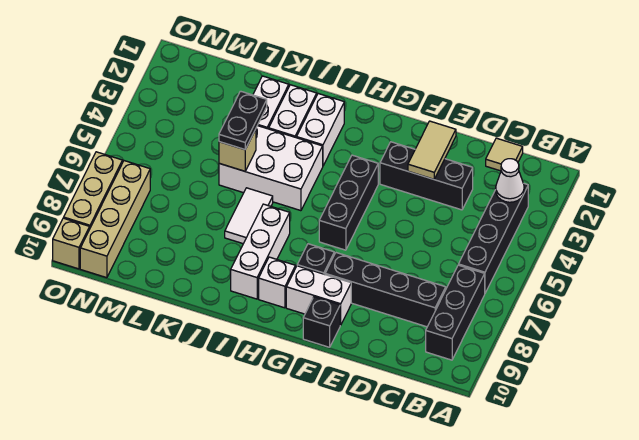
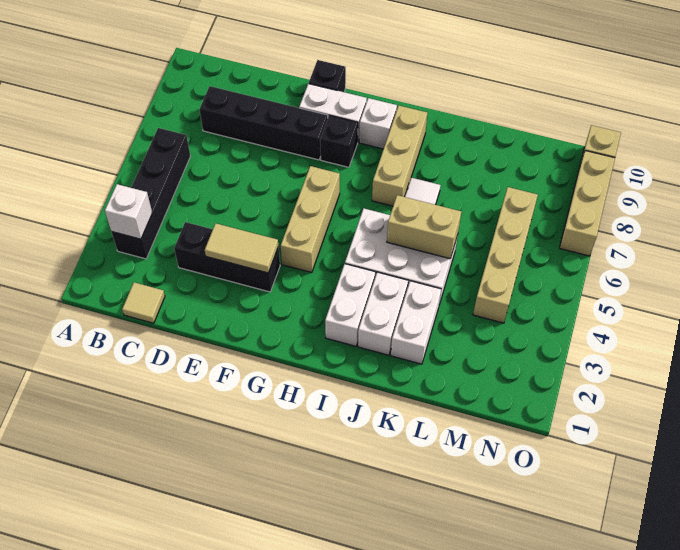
white 1x1 cone [496,159,524,202] -> white 1x1 brick [105,184,152,239]
black 1x3 brick [426,265,485,360] -> none
tan 1x2 tile [408,121,456,179] -> tan 1x2 tile turned to [205,223,278,273]
black 1x3 brick [319,155,378,250] -> tan 1x3 brick [281,166,340,273]
white 1x3 brick [231,204,290,299] -> tan 1x3 brick [372,106,427,206]
black 1x2 plate [219,91,267,150] -> none
tan 1x1 brick [219,129,256,171] -> tan 1x2 brick [387,195,461,259]
tan 1x4 brick [80,161,150,278] -> tan 1x4 brick moved to [473,187,538,323]

